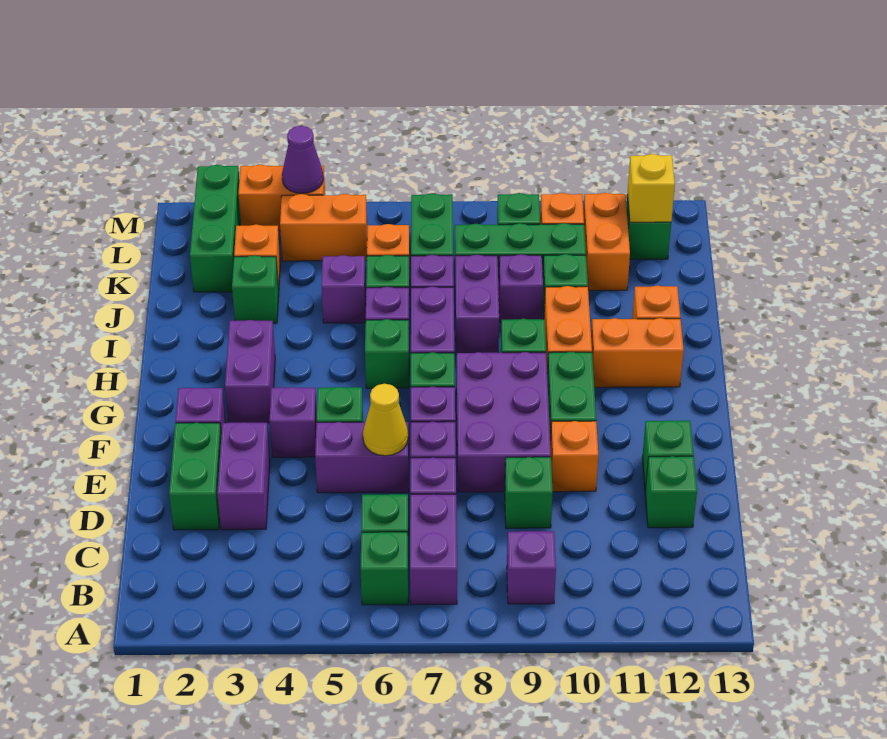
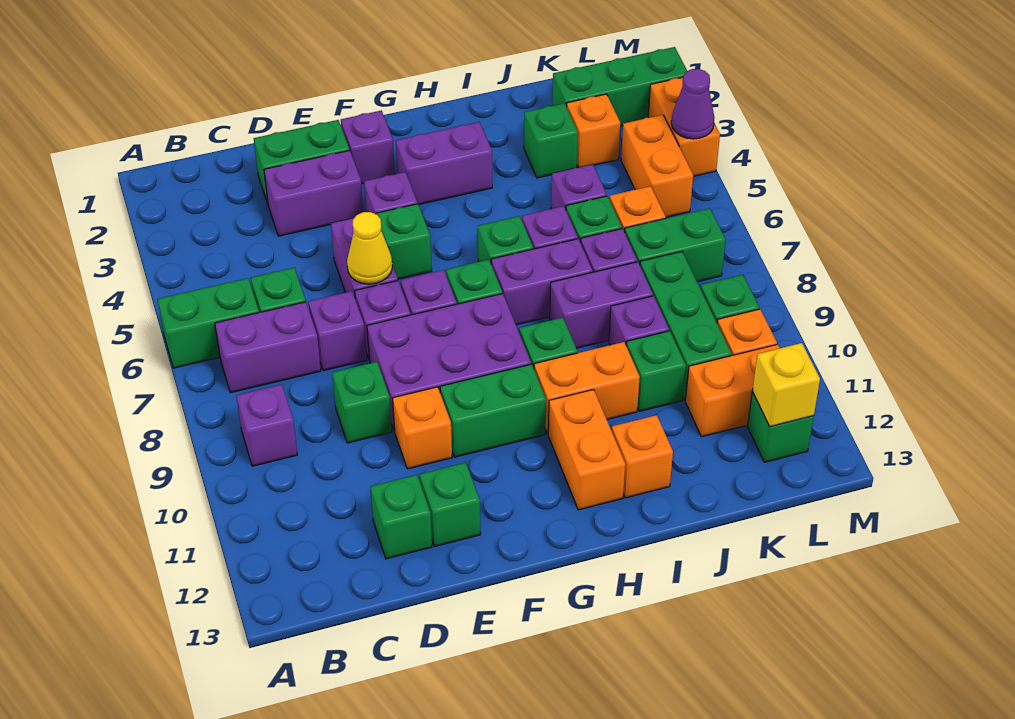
green 1x1 brick [361,532,408,605] -> green 1x2 brick [158,278,259,368]

